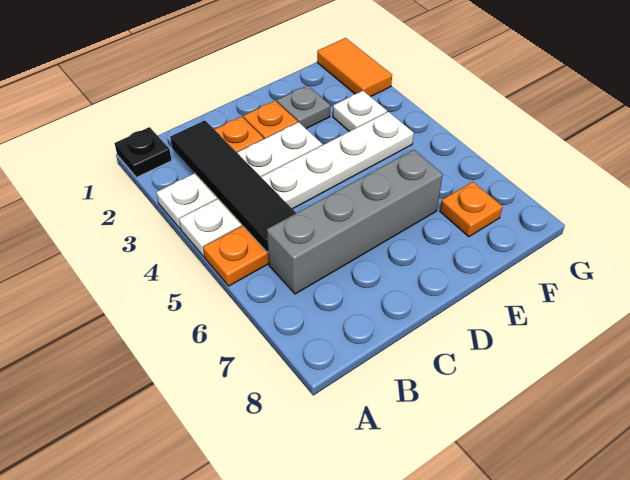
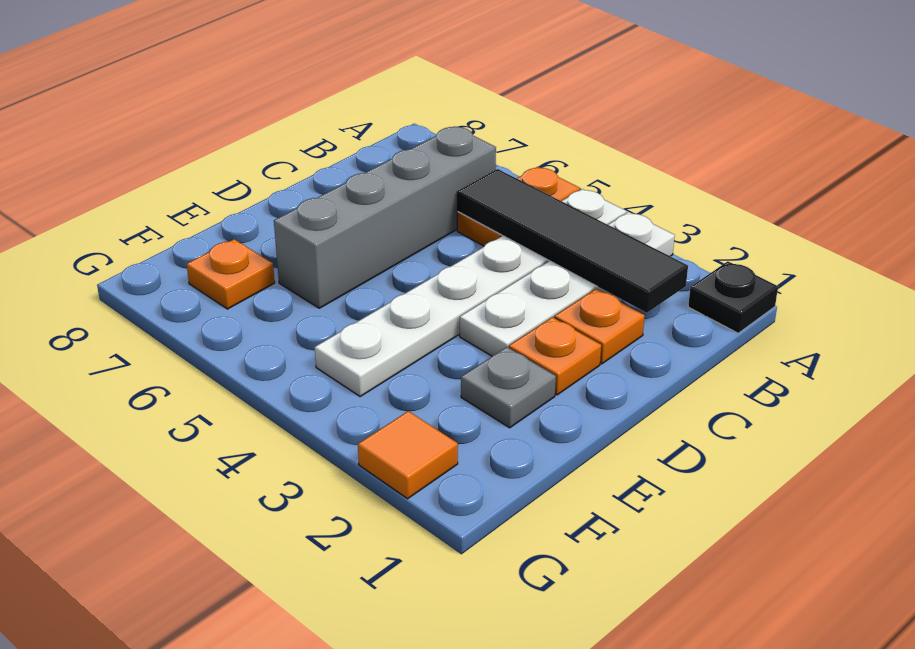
white 1x1 plate [333,91,387,131] -> none
orange 1x2 tile [317,38,392,97] -> orange 1x1 tile [358,411,458,499]

